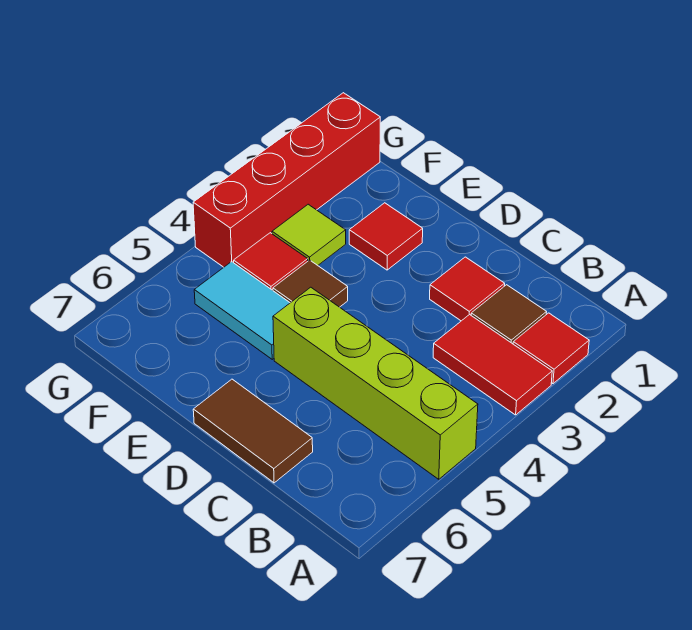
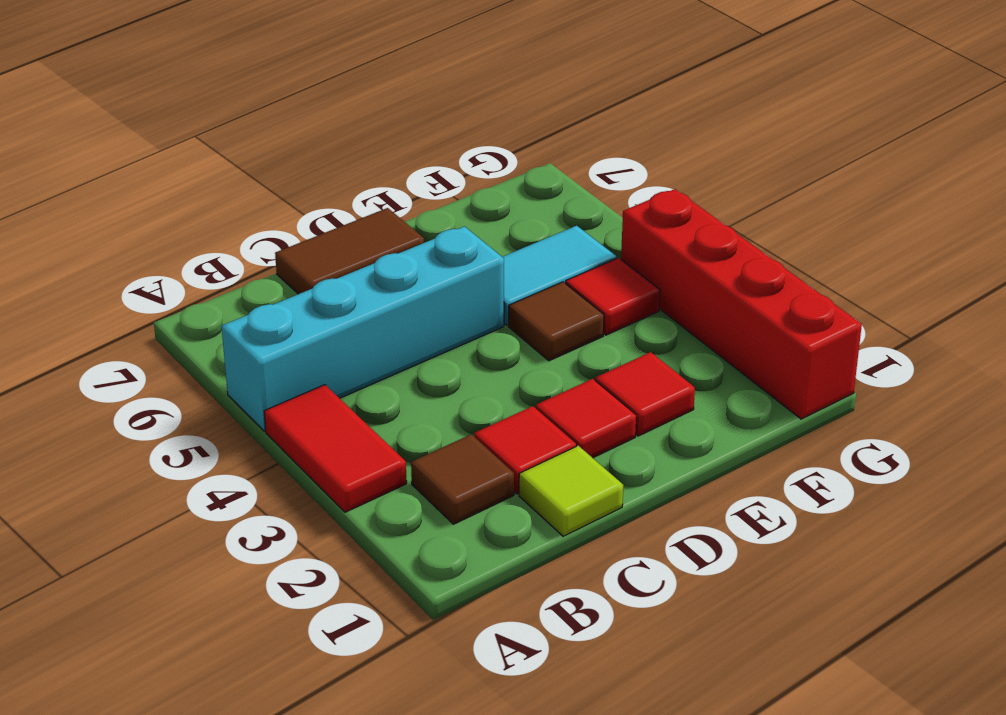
red 1x1 tile [513,313,589,384] -> red 1x1 tile moved to [536,379,636,458]
red 1x2 tile [433,314,552,415] -> red 1x2 tile turned to [264,385,407,512]
lime 1x4 brick [273,287,478,479] -> cyan 1x4 brick [221,226,504,431]
lime 1x1 tile [272,204,346,265] -> lime 1x1 tile moved to [519,446,623,536]

